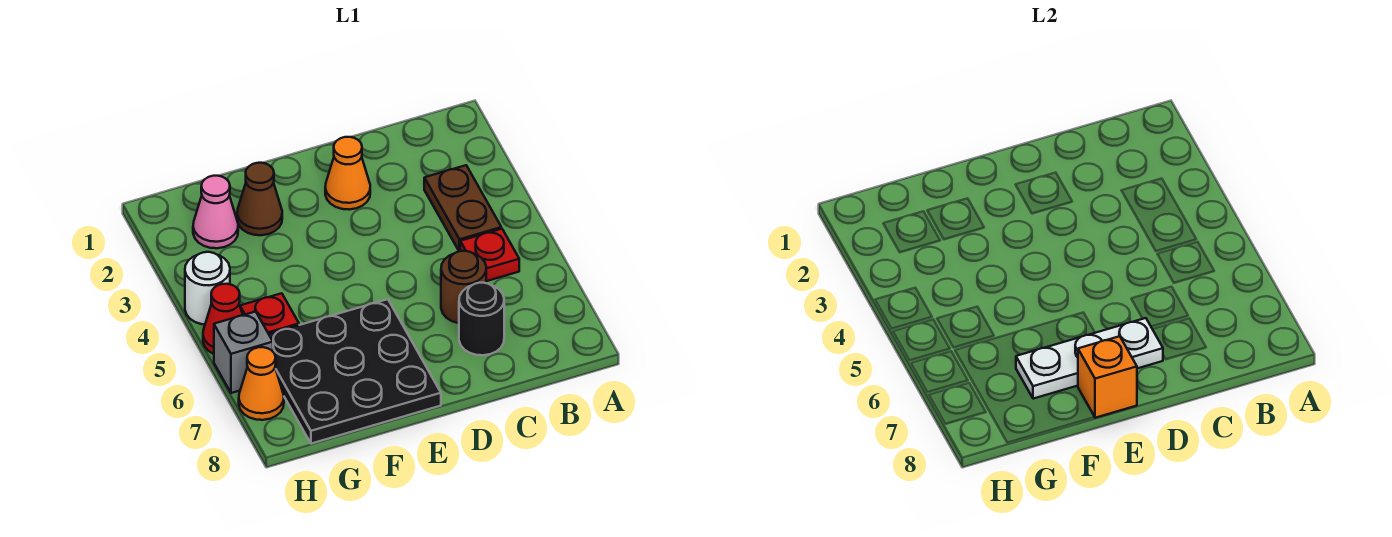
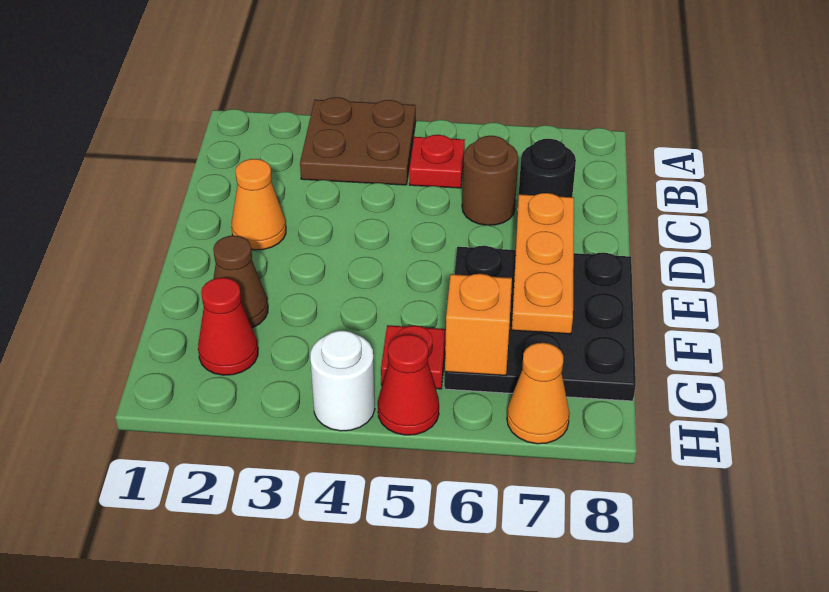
brown 1x2 plate [424,165,501,251] -> brown 2x2 plate [300,97,416,185]
white 1x3 plate [1016,318,1163,399] -> orange 1x3 plate [512,193,574,334]
orange 1x1 brick [1078,336,1137,418] -> orange 1x1 brick moved to [445,274,512,376]
pink 1x1 cone [193,176,238,248] -> red 1x1 cone [198,278,258,375]
grey 1x1 brick [214,311,273,393] -> none

